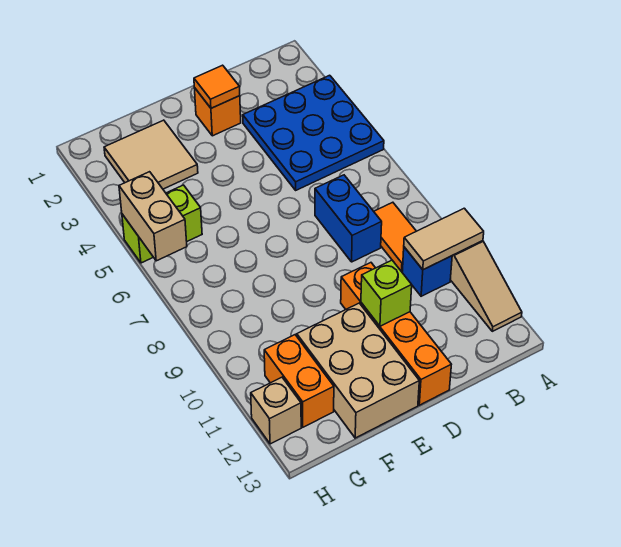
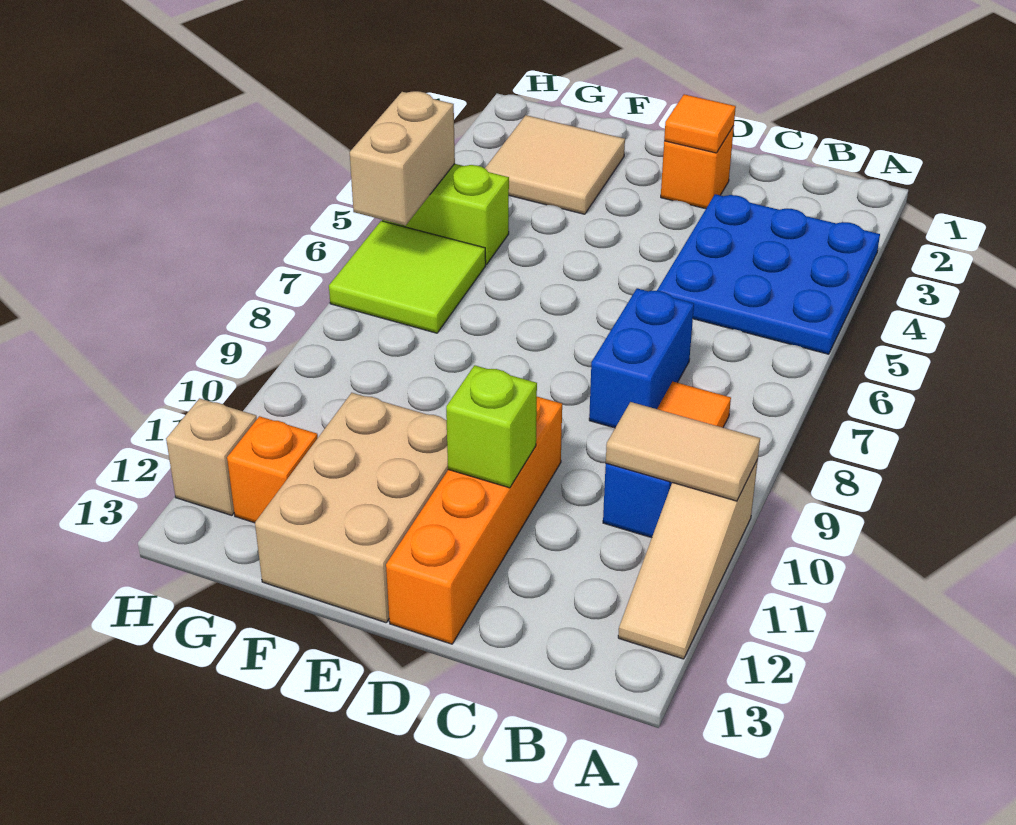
none -> lime 2x2 tile [329,221,486,333]
orange 1x2 brick [264,335,334,427] -> orange 1x1 brick [227,416,318,523]

